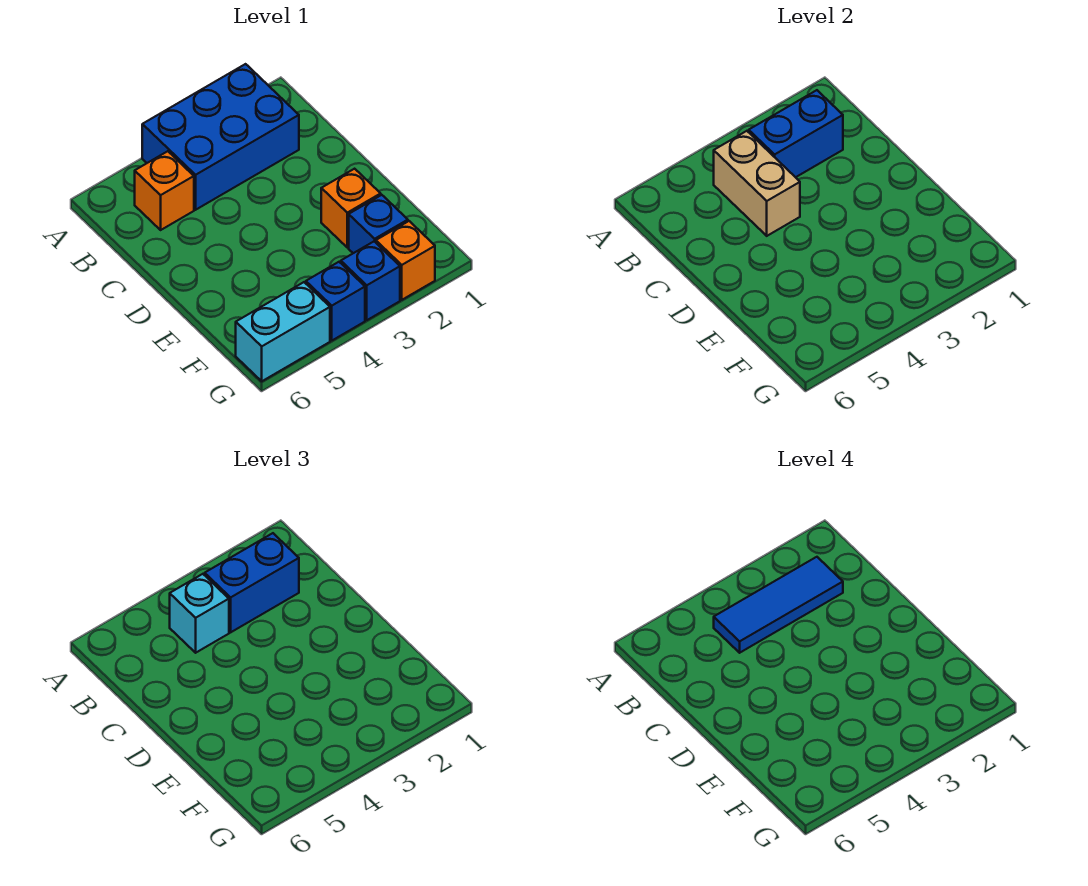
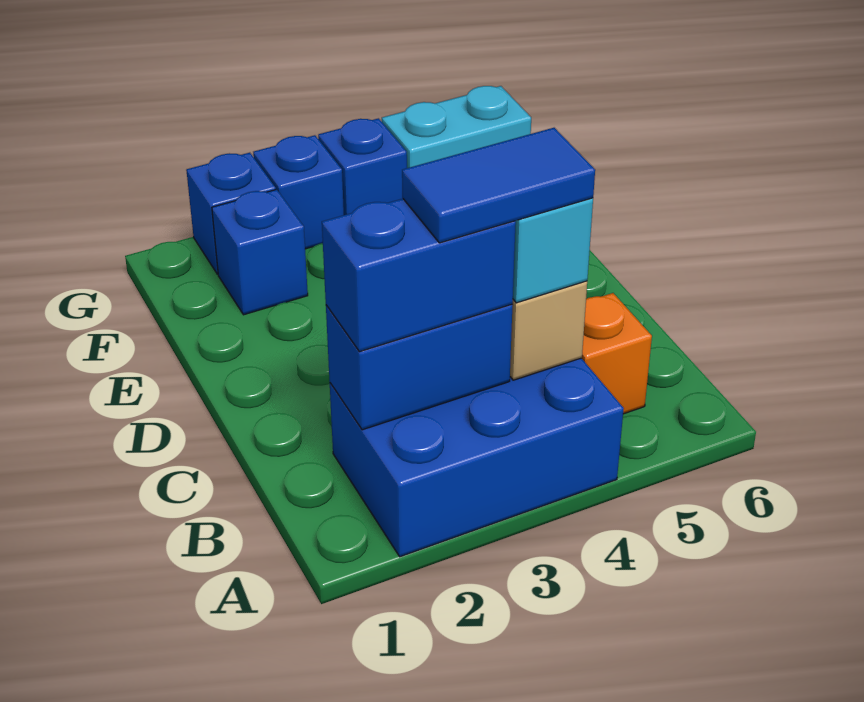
blue 1x3 tile [714,557,843,653] -> blue 1x2 tile [402,128,595,243]
orange 1x1 brick [321,169,381,248] -> none
orange 1x1 brick [376,221,435,300] -> blue 1x1 brick [186,153,276,274]

